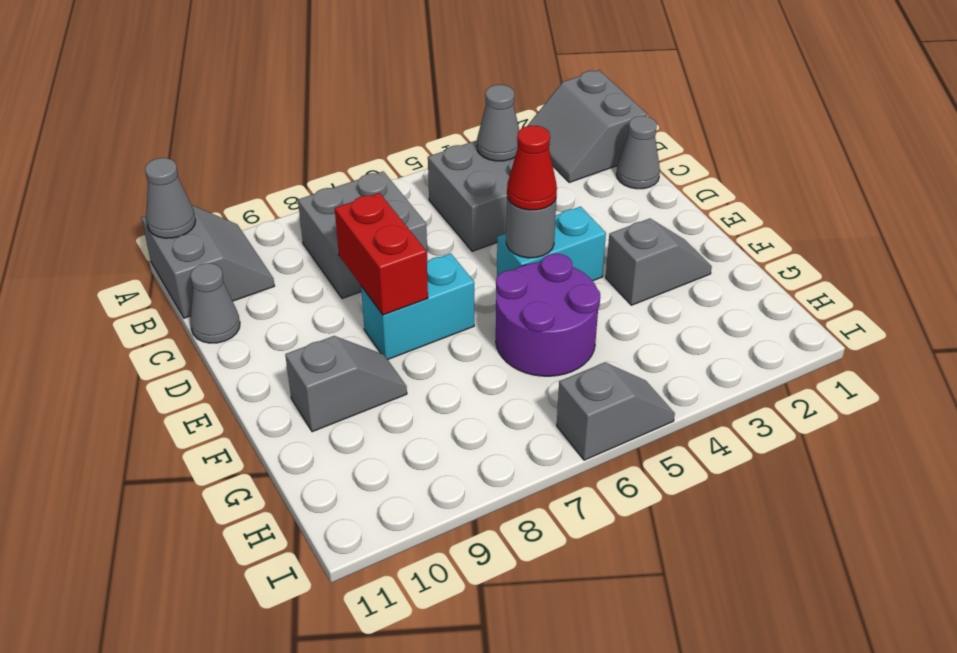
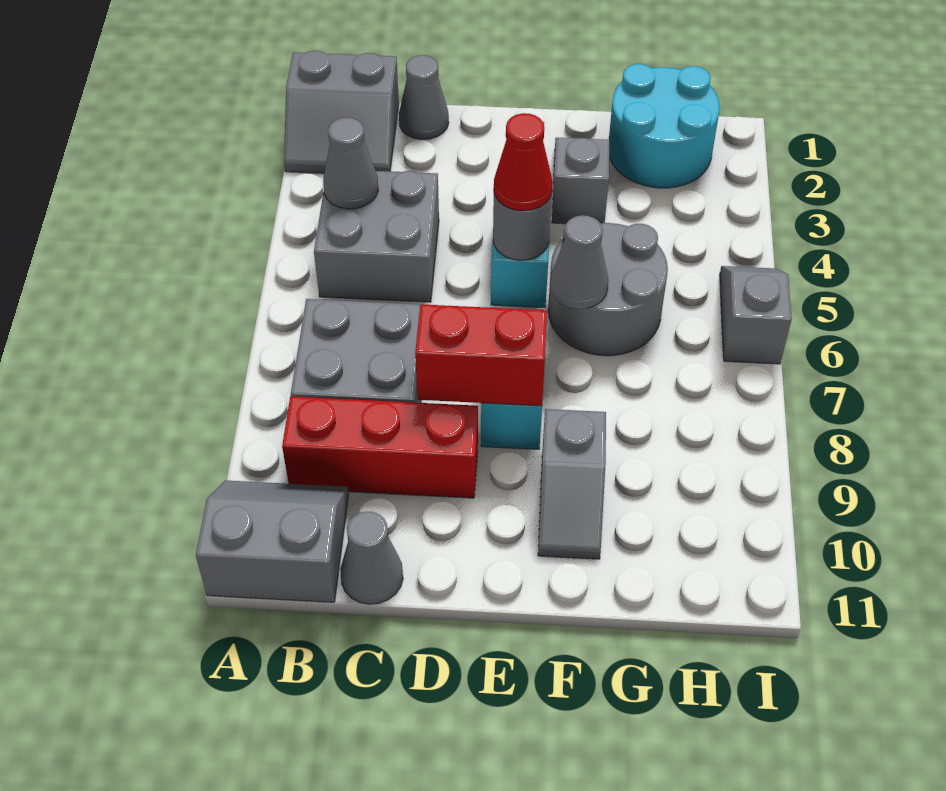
grey 1x1 cone [145,158,196,238] -> grey 1x1 cone moved to [550,215,608,309]
none -> red 1x3 brick [282,396,478,498]
purple 2x2 round brick [496,254,600,376] -> grey 2x2 round brick [548,223,668,356]
grey 1x2 slope [285,336,407,432] -> grey 1x2 slope turned to [538,409,606,559]
none -> cyan 2x2 round brick [609,64,720,188]

